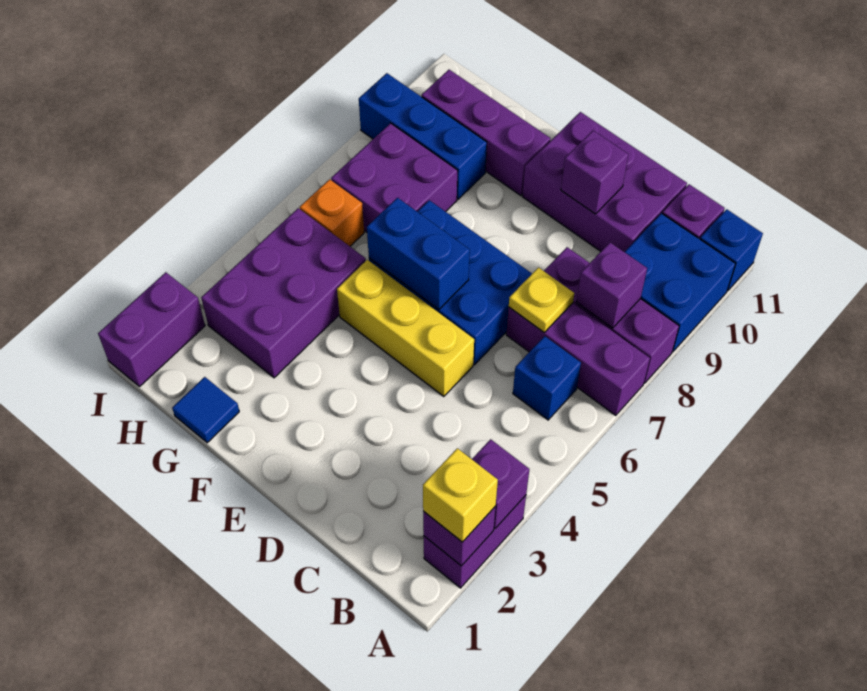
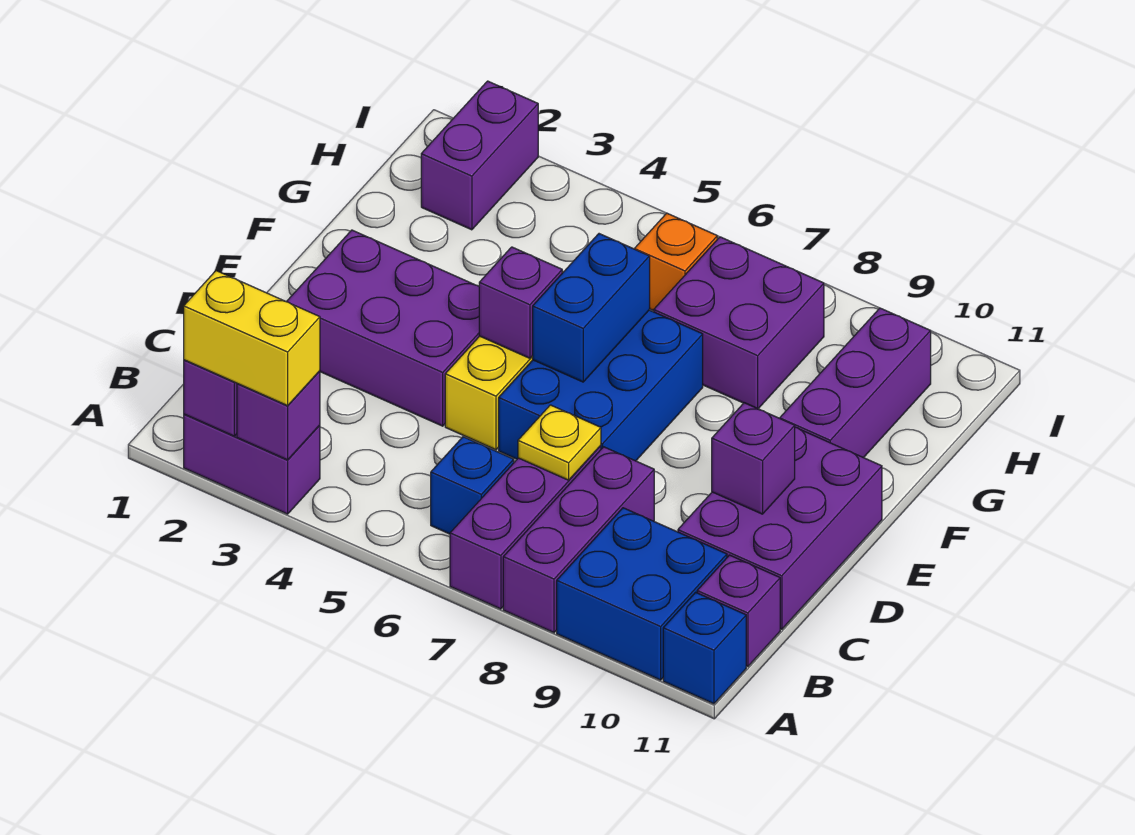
yellow 1x1 brick [423,448,498,542] -> yellow 1x2 brick [184,271,320,406]
purple 1x1 brick [576,243,647,328] -> purple 1x1 brick moved to [479,247,562,358]
blue 1x1 tile [172,377,239,443] -> none
purple 2x3 brick [201,208,366,378] -> purple 2x3 brick moved to [286,230,479,426]
blue 1x3 brick [359,73,487,199] -> none
purple 1x2 brick [98,272,205,386] -> purple 1x2 brick turned to [421,81,538,230]

